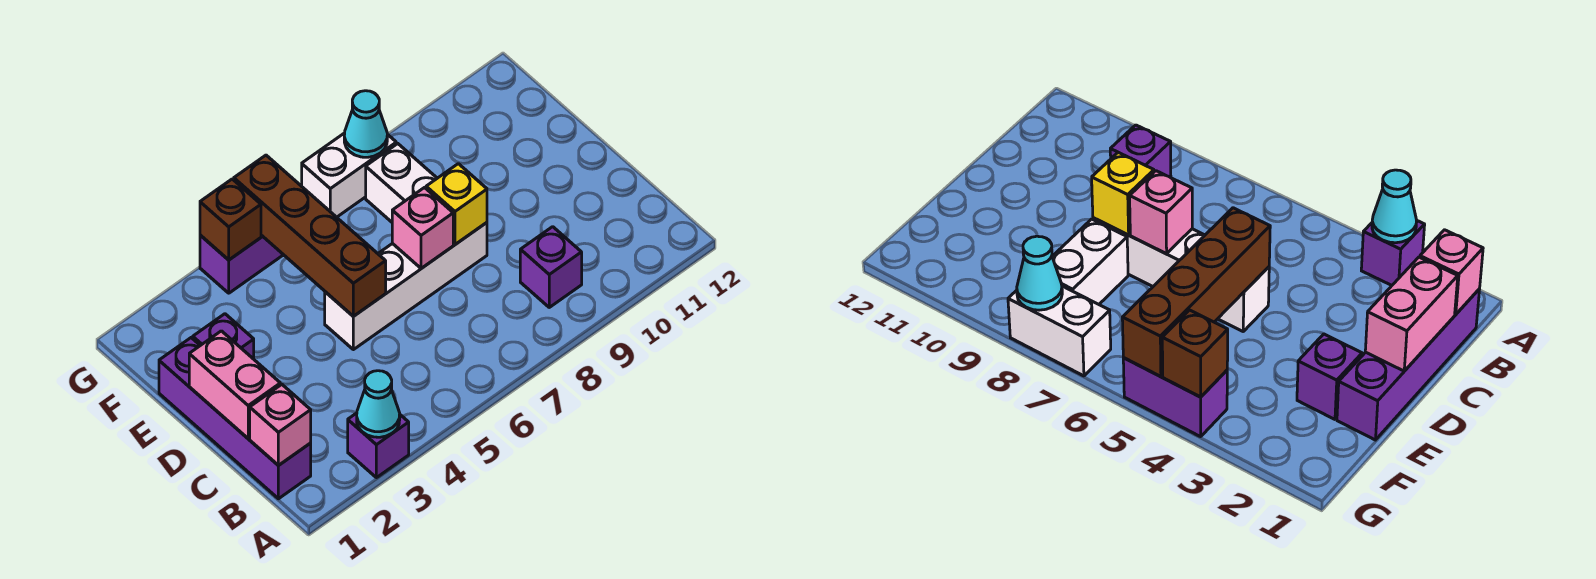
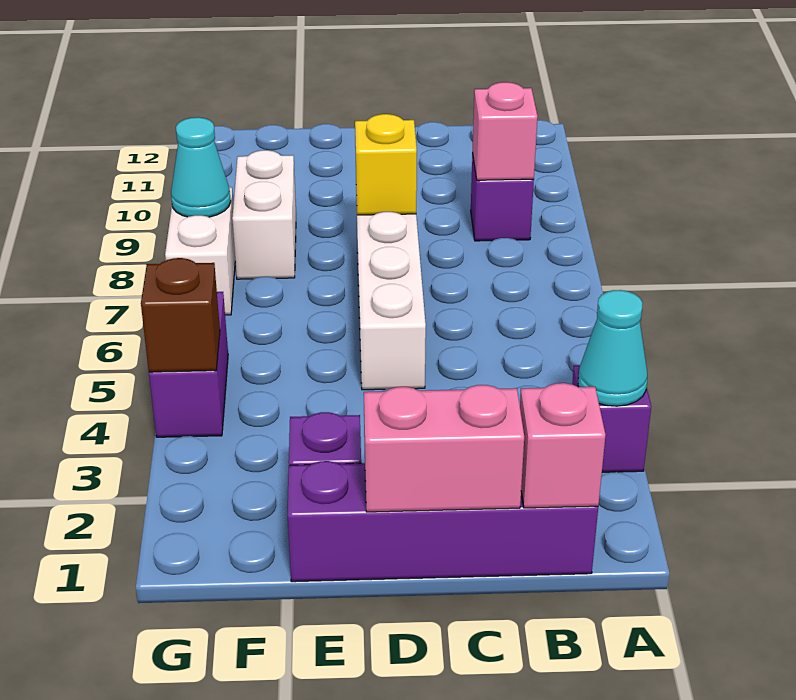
brown 1x4 brick [234,155,386,316] -> none
pink 1x1 brick [392,188,453,268] -> pink 1x1 brick moved to [473,82,538,180]
white 1x2 brick [366,144,437,222] -> white 1x2 brick turned to [232,150,296,279]

